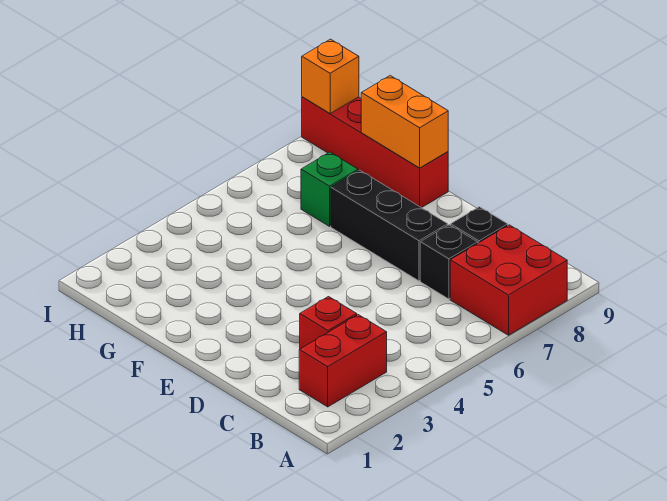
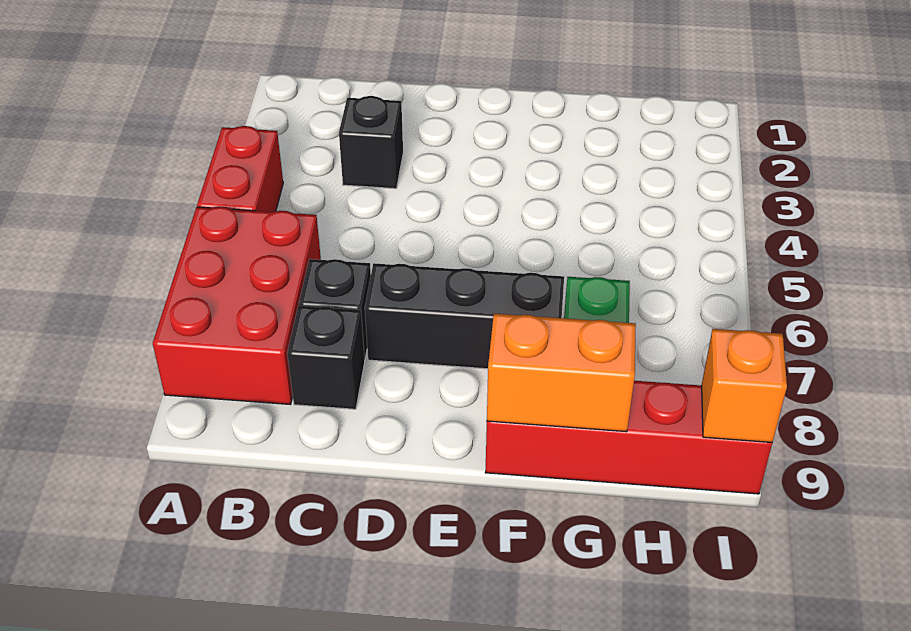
red 2x2 brick [450,225,567,335] -> red 2x3 brick [153,207,321,405]
red 1x2 brick [299,315,387,407] -> red 1x2 brick moved to [197,126,283,212]
red 1x1 brick [300,297,357,349] -> black 1x1 brick [339,96,403,189]

